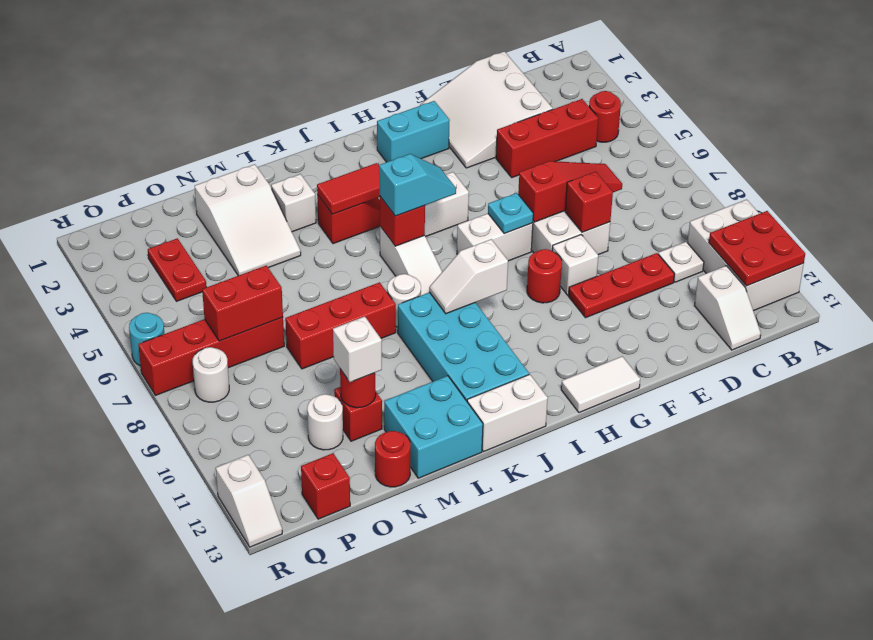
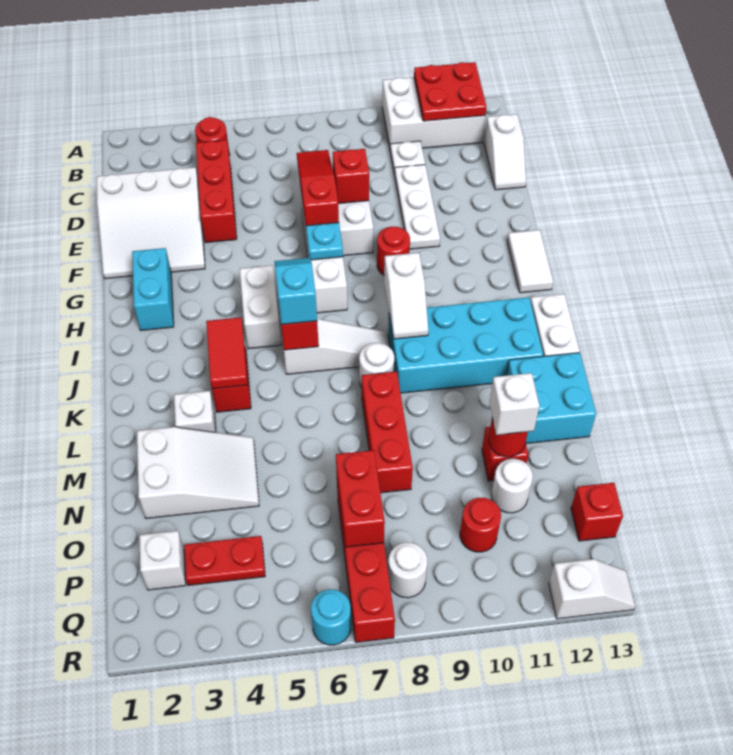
white 1x2 slope [694,266,761,350] -> white 1x2 slope turned to [484,114,526,190]
red 1x3 plate [568,253,674,318] -> white 1x3 plate [395,165,440,249]
white 1x1 brick [552,235,598,295] -> white 1x1 brick moved to [139,531,186,590]
red 1x1 round brick [375,431,410,487] -> red 1x1 round brick moved to [460,498,501,552]

